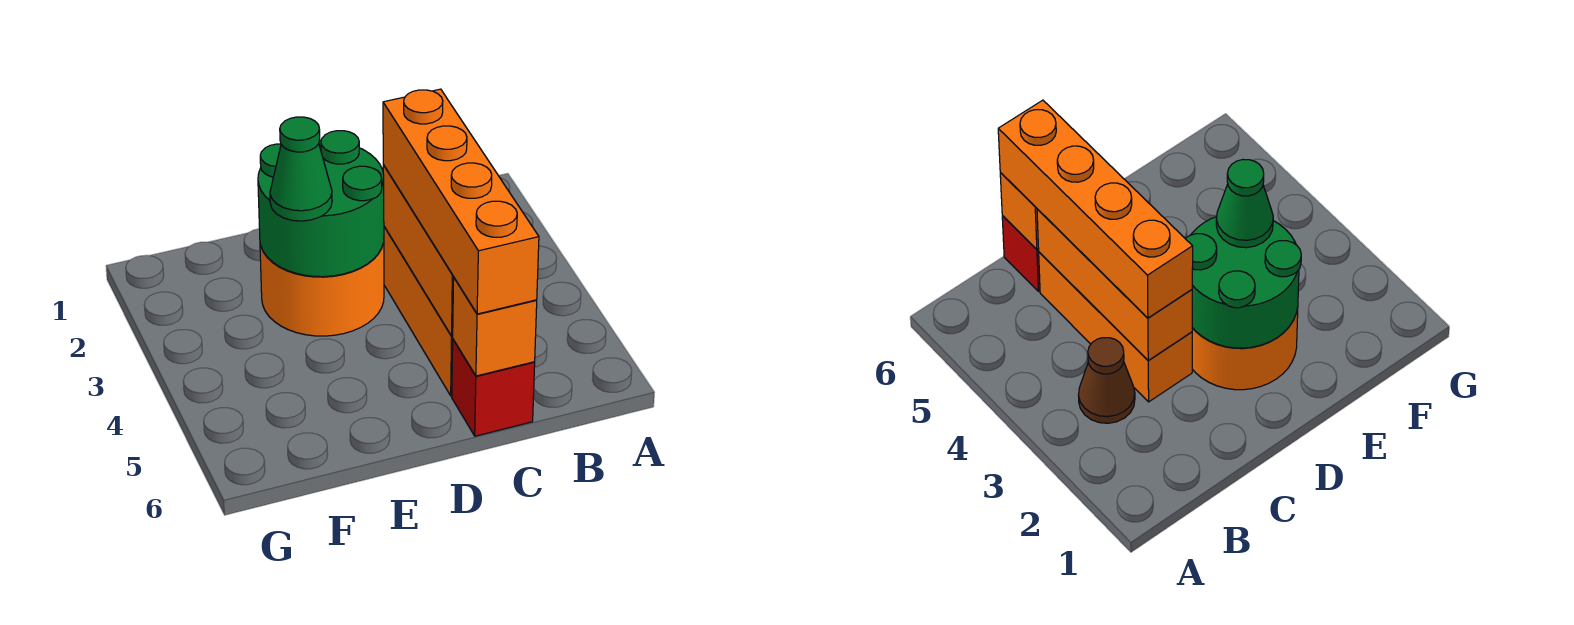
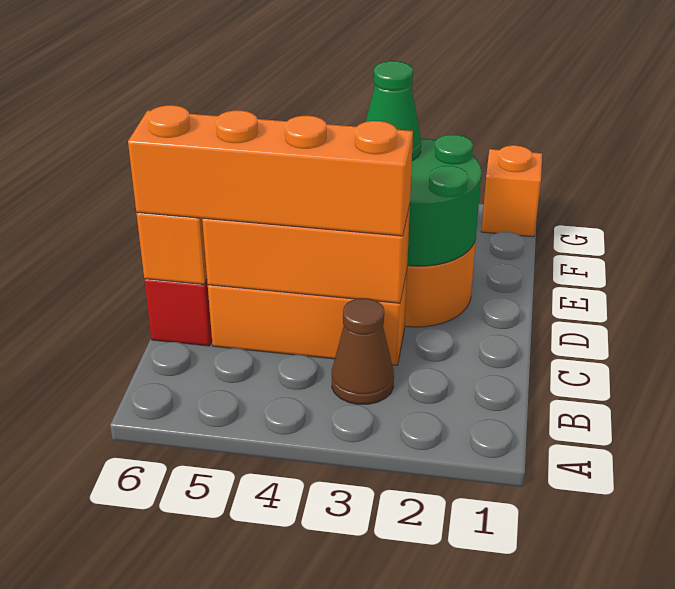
none -> orange 1x1 brick [481,145,542,237]

